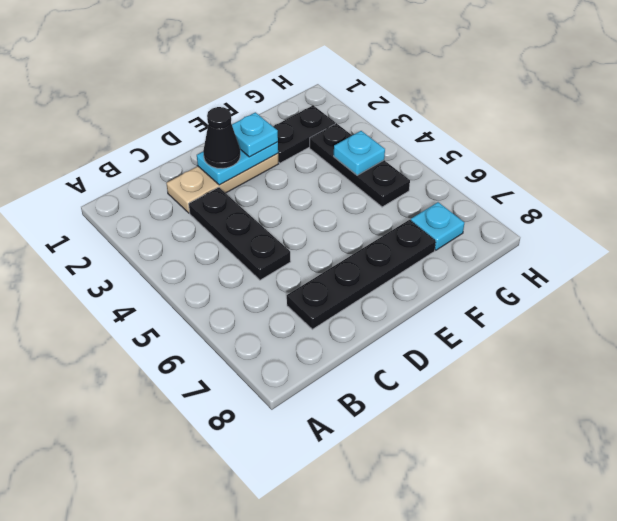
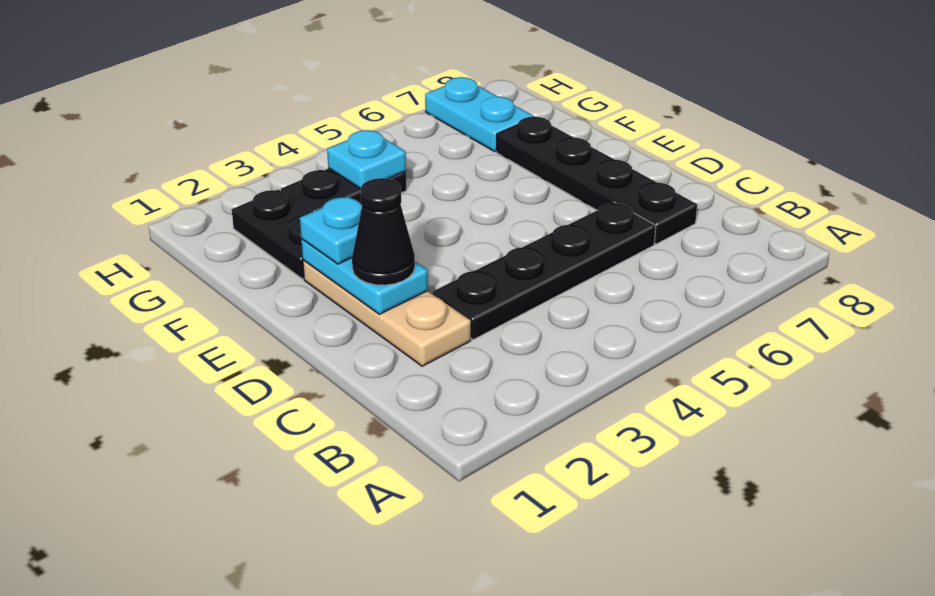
black 1x3 plate [189,187,291,280] -> black 1x4 plate [433,202,656,340]
black 1x3 plate [310,123,410,207] -> black 1x2 plate [281,169,407,212]
cyan 1x1 plate [411,202,464,250] -> cyan 1x2 plate [425,77,534,151]

